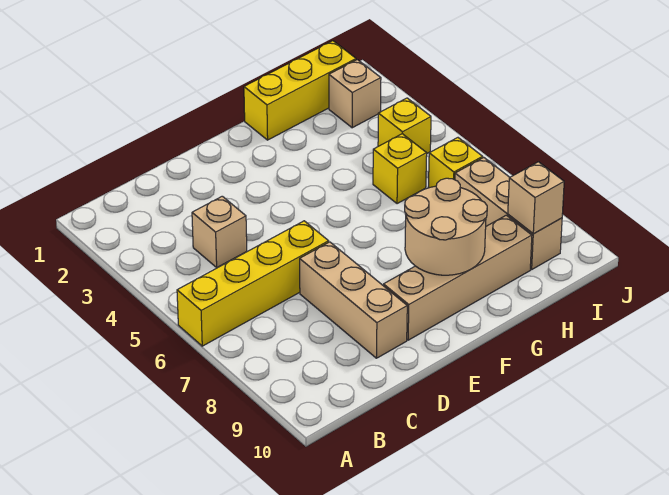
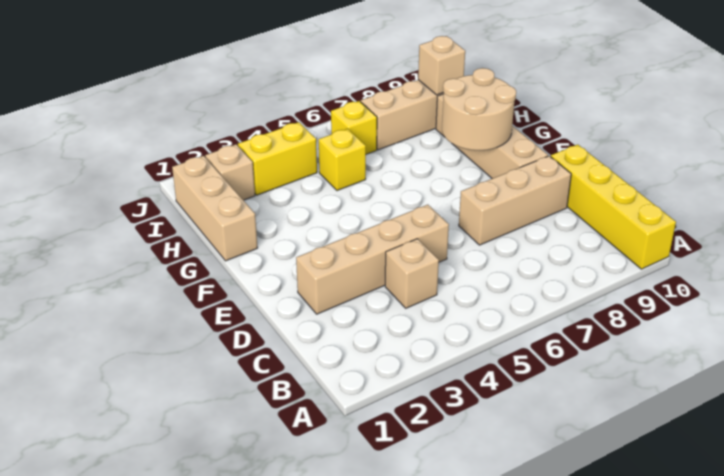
yellow 1x4 brick [177,221,329,346] -> yellow 1x4 brick moved to [550,144,676,269]
none -> tan 1x4 brick [296,205,449,314]
yellow 1x3 brick [244,41,356,140] -> tan 1x3 brick [172,156,258,261]
yellow 1x1 brick [378,98,431,153] -> yellow 1x2 brick [238,122,317,195]

